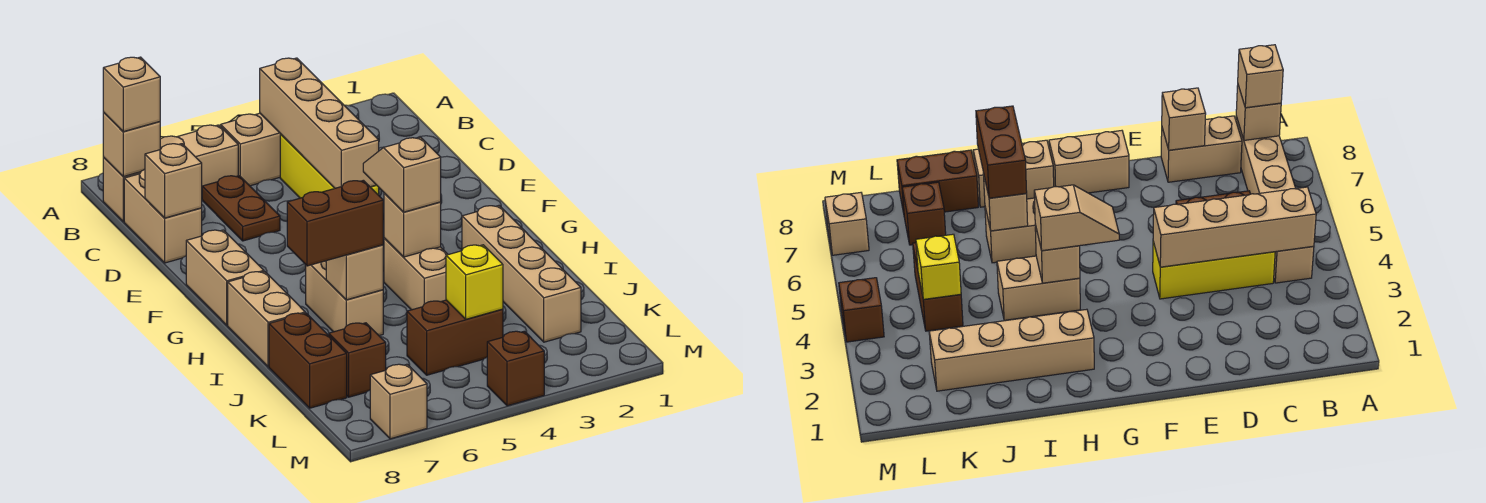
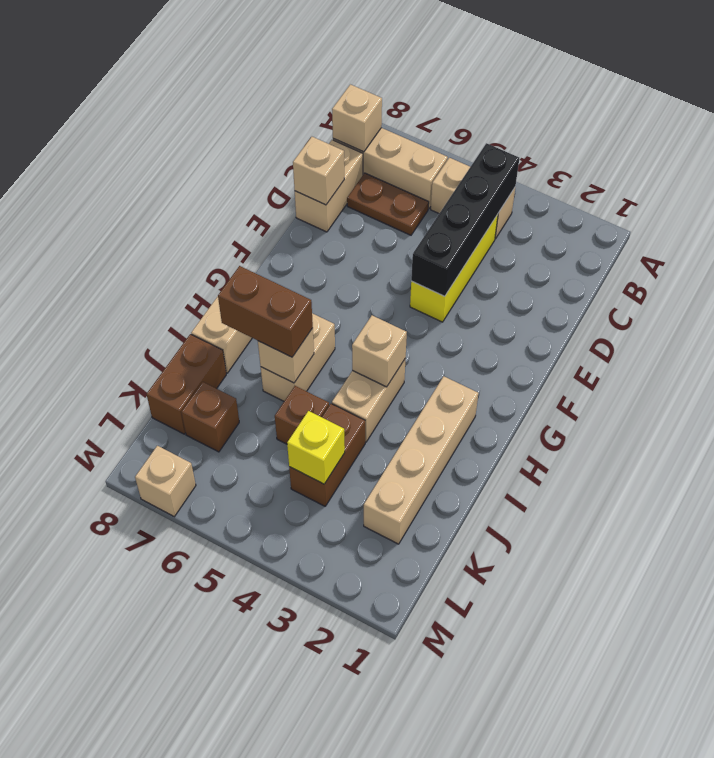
tan 1x4 brick [260,58,379,188] -> black 1x4 brick [411,143,519,296]
tan 1x1 brick [103,57,160,132] -> none
brown 1x2 plate [202,176,280,241] -> brown 1x2 plate turned to [347,173,429,235]
tan 1x2 brick [186,230,264,325] -> none
tan 1x2 slope [363,137,441,212] -> none
brown 1x2 brick [407,300,503,375] -> brown 1x2 brick turned to [289,404,365,506]
brown 1x1 brick [487,331,544,406] -> brown 1x1 brick moved to [275,386,329,444]

